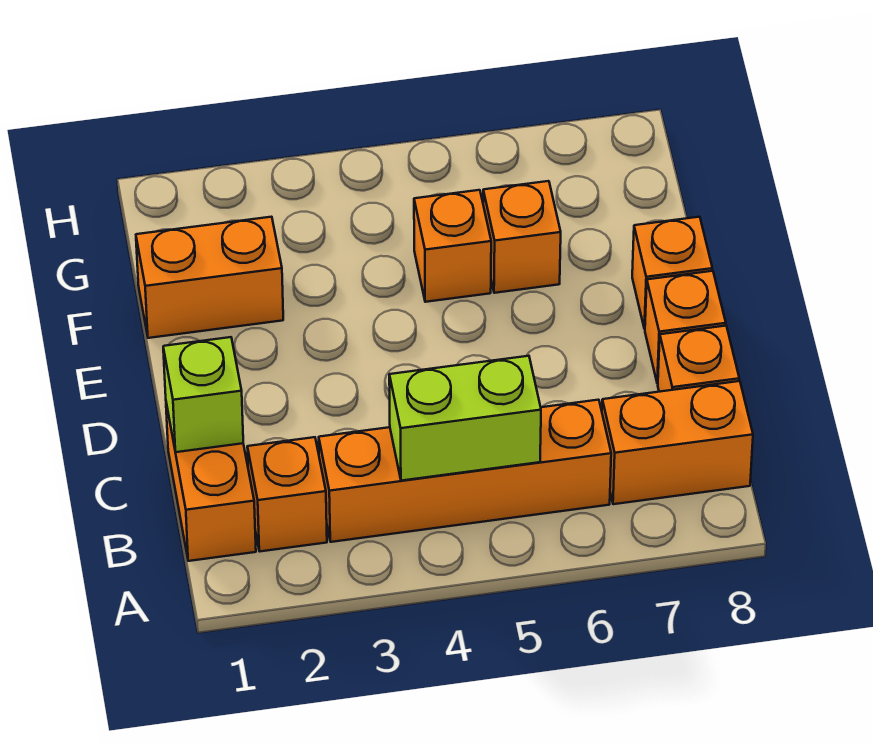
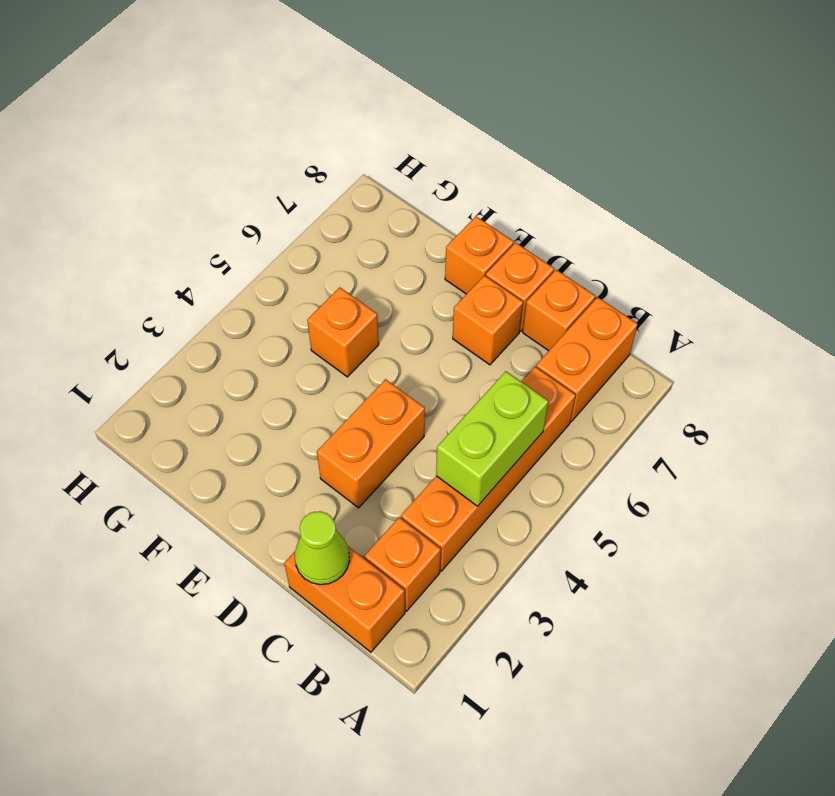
lime 1x1 brick [163,337,243,452] -> lime 1x1 cone [295,511,349,585]
orange 1x2 brick [136,217,283,338] -> orange 1x2 brick moved to [317,379,425,508]
orange 1x1 brick [483,181,561,293] -> orange 1x1 brick moved to [453,276,523,365]

